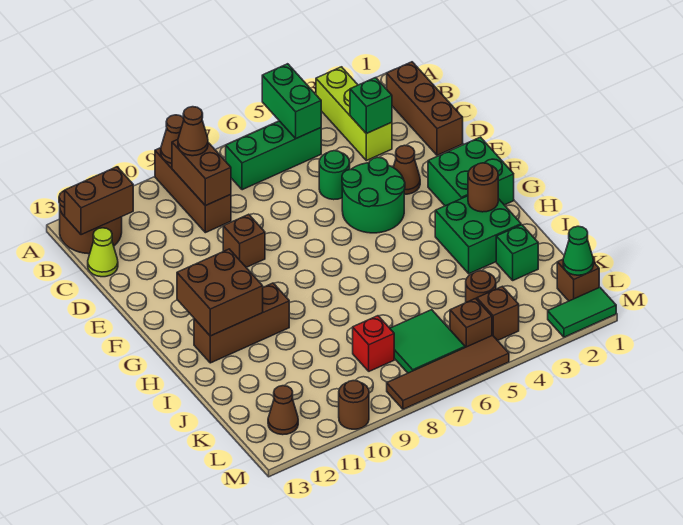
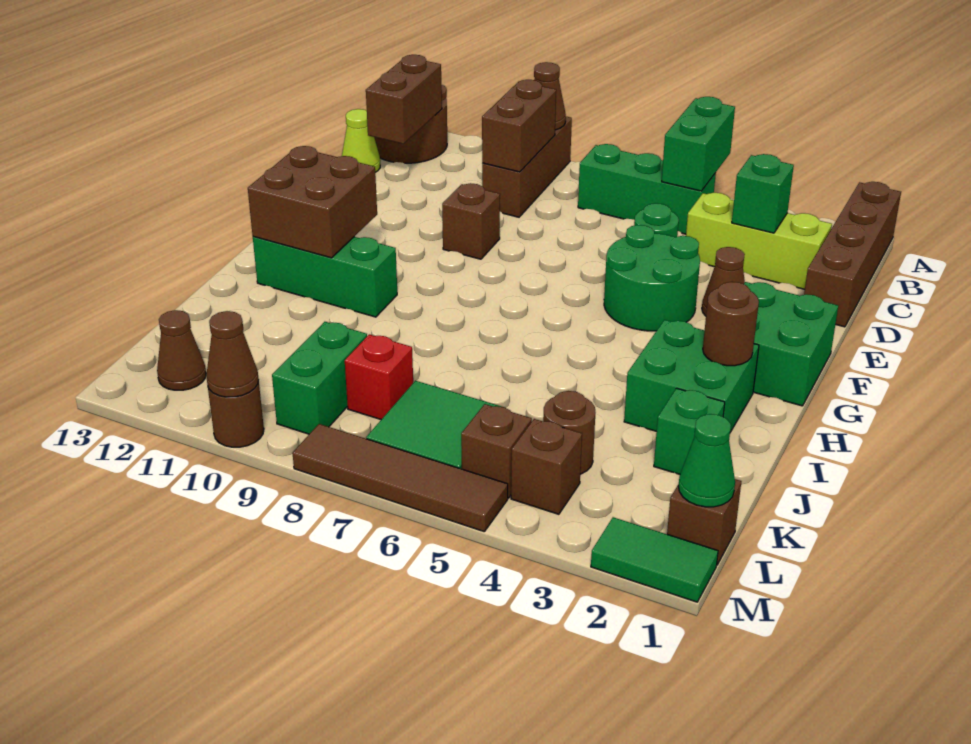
lime 1x3 brick [316,67,392,161] -> lime 1x3 brick turned to [686,193,832,289]
brown 1x3 brick [387,62,463,155] -> brown 1x4 brick [804,182,901,327]
brown 1x1 cone [178,107,208,156] -> brown 1x1 cone moved to [206,311,259,397]
brown 1x2 brick [65,167,133,235] -> brown 1x2 brick turned to [366,55,442,144]
brown 1x3 brick [194,283,289,363] -> green 1x3 brick [253,237,397,317]
none -> green 1x2 brick [272,322,367,434]

